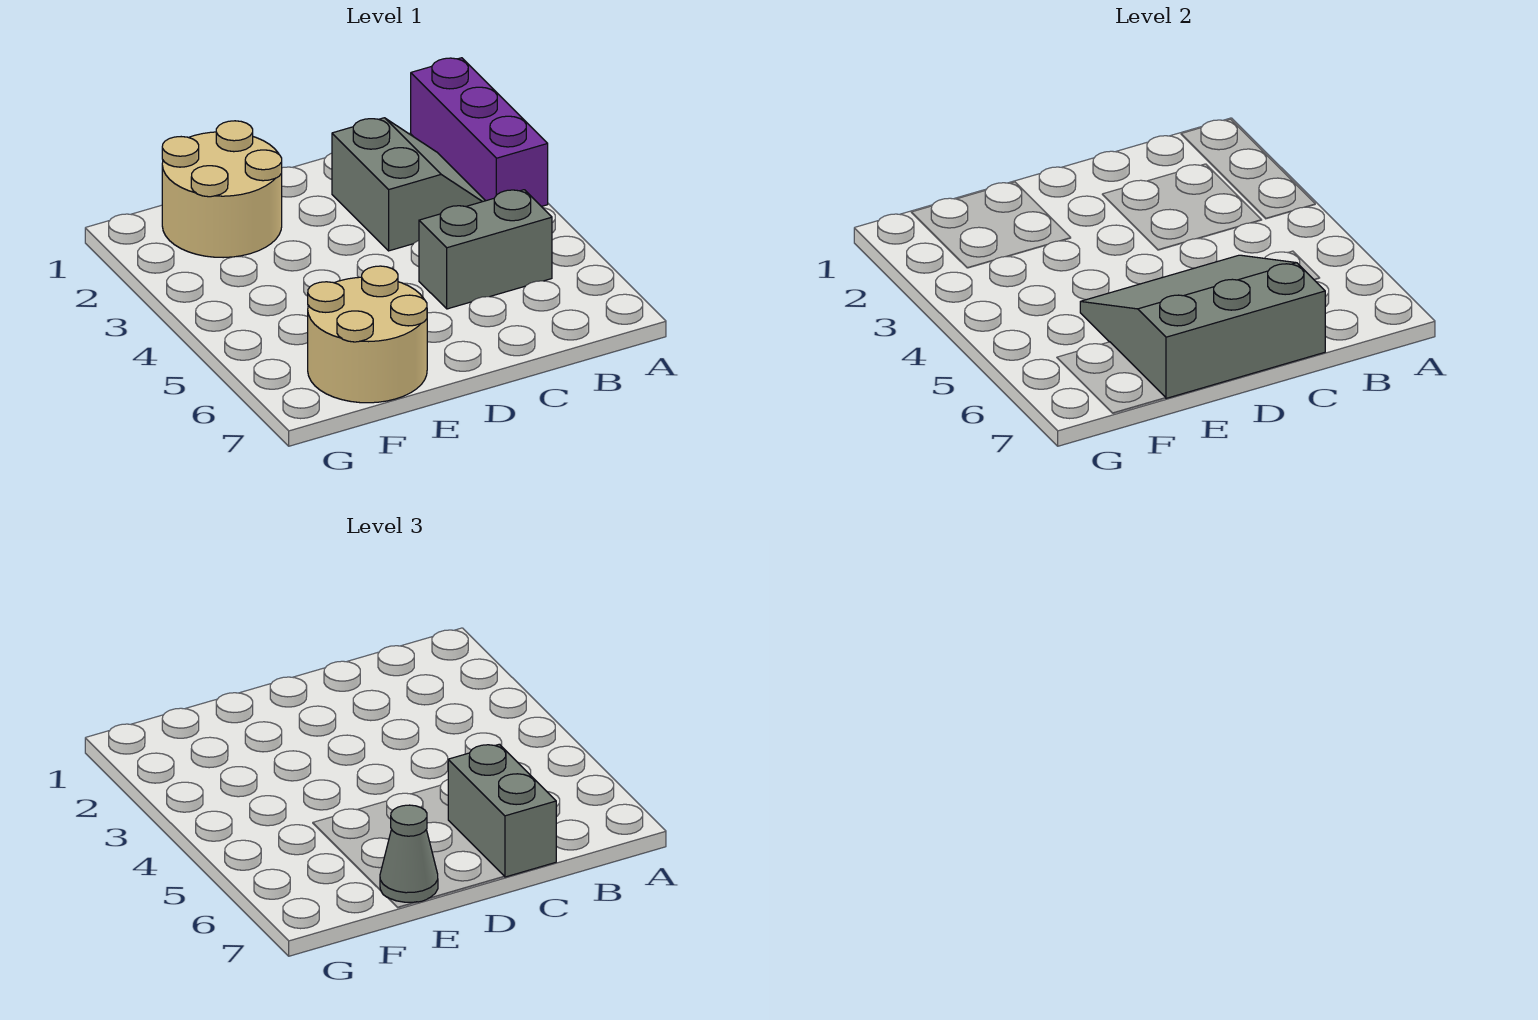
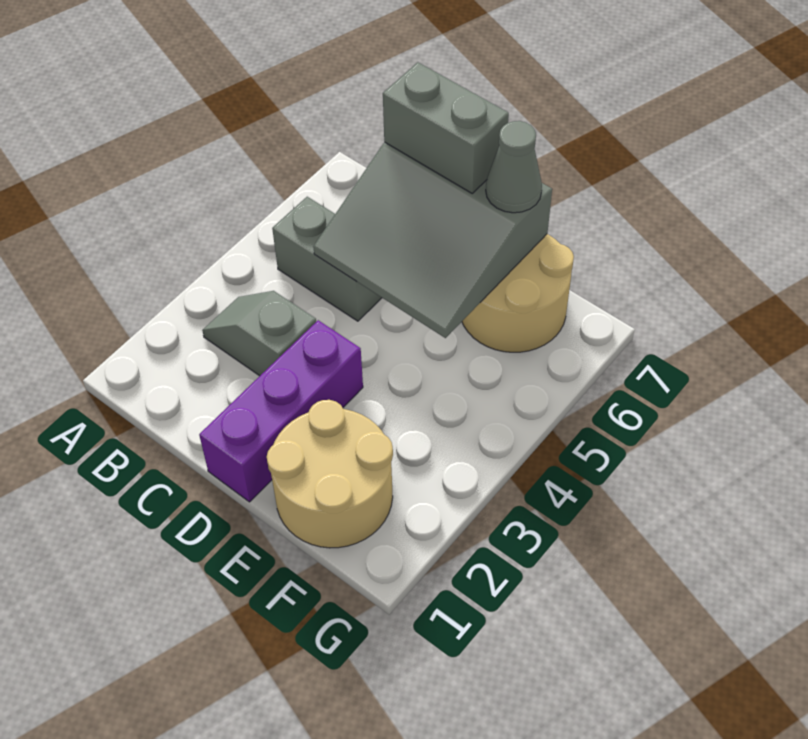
purple 1x3 brick [411,58,548,207] -> purple 1x3 brick moved to [199,320,363,502]
grey 2x2 slope [332,118,485,251] -> grey 1x2 slope [202,291,316,376]
grey 1x2 brick [448,744,556,877] -> grey 1x2 brick turned to [383,62,509,193]

